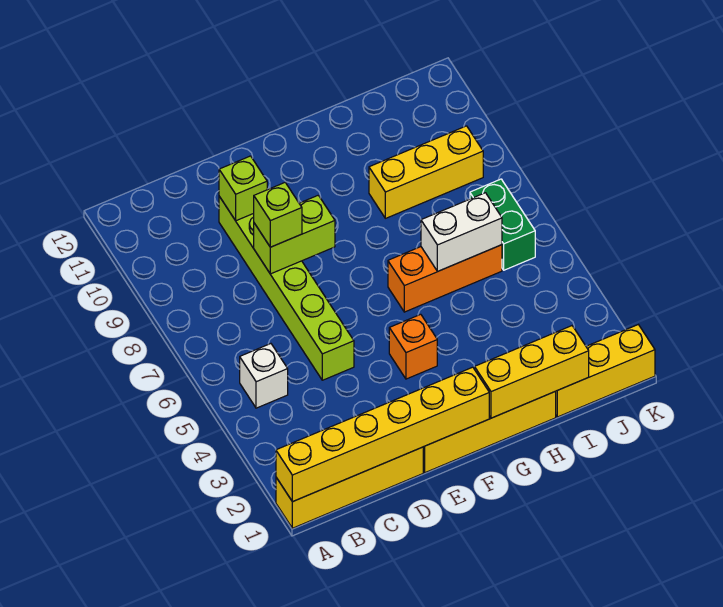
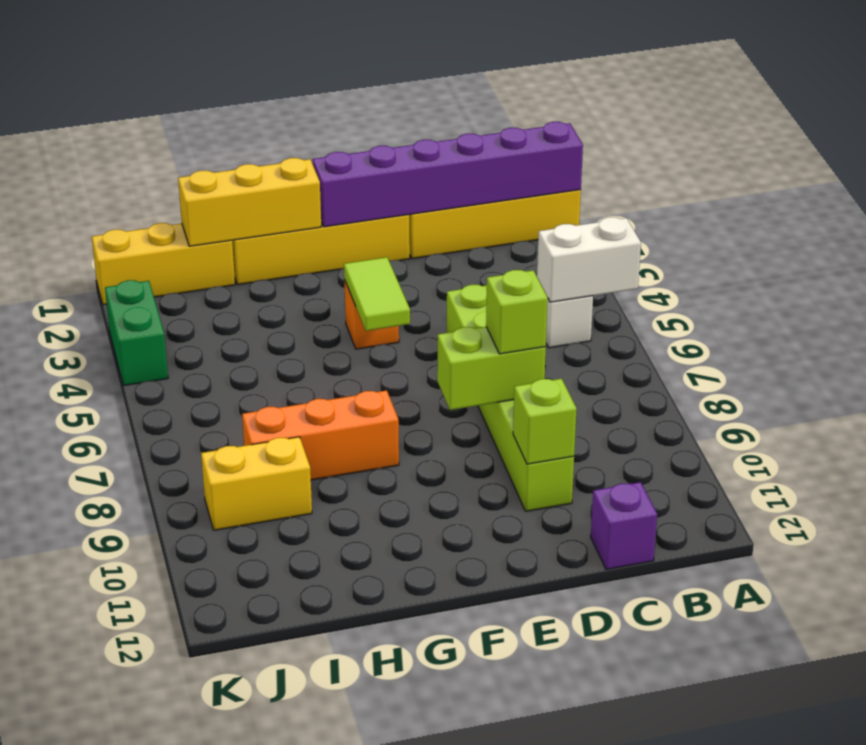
yellow 1x6 brick [276,367,489,502] -> purple 1x6 brick [313,122,583,227]
none -> purple 1x1 brick [591,482,657,570]
none -> lime 1x2 tile [344,257,410,331]
orange 1x3 brick [388,245,502,312] -> orange 1x3 brick moved to [242,390,399,480]
white 1x2 brick [421,193,502,271] -> white 1x2 brick moved to [537,217,641,302]
yellow 1x3 brick [369,126,483,218] -> yellow 1x2 brick [201,437,312,530]
green 1x2 brick [470,179,535,270] -> green 1x2 brick moved to [105,280,168,386]

